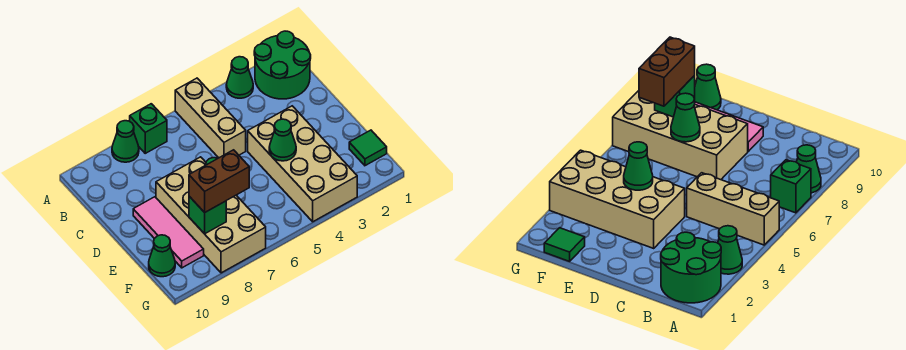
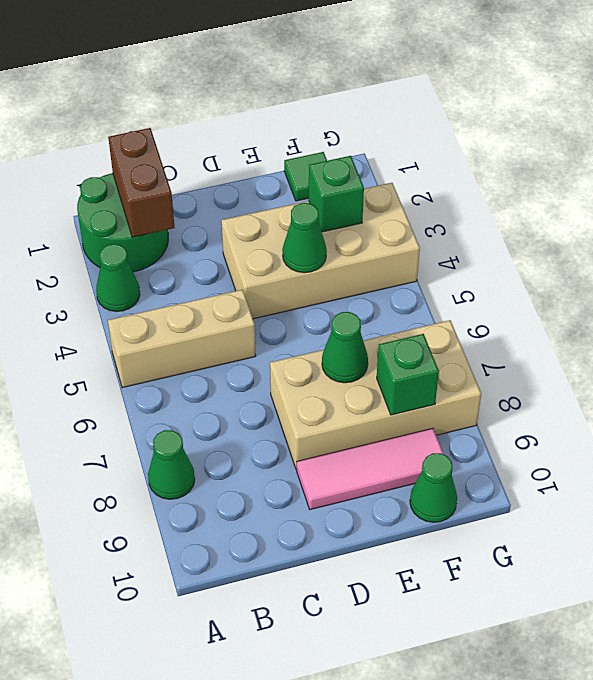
green 1x1 brick [130,104,167,153] -> green 1x1 brick moved to [309,156,364,232]
brown 1x2 brick [189,150,249,213] -> brown 1x2 brick moved to [108,128,175,237]

